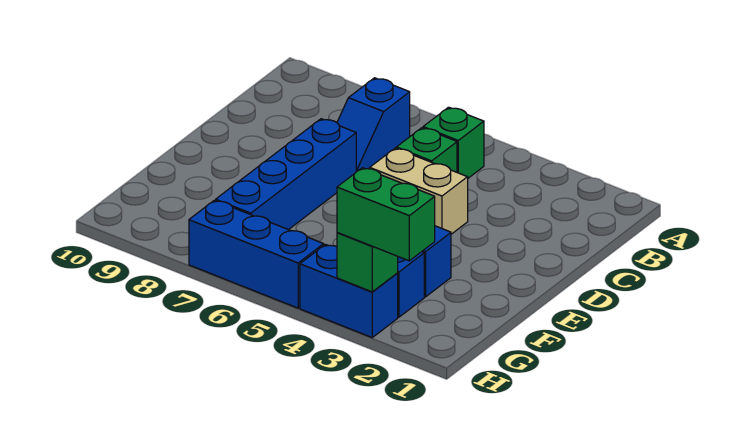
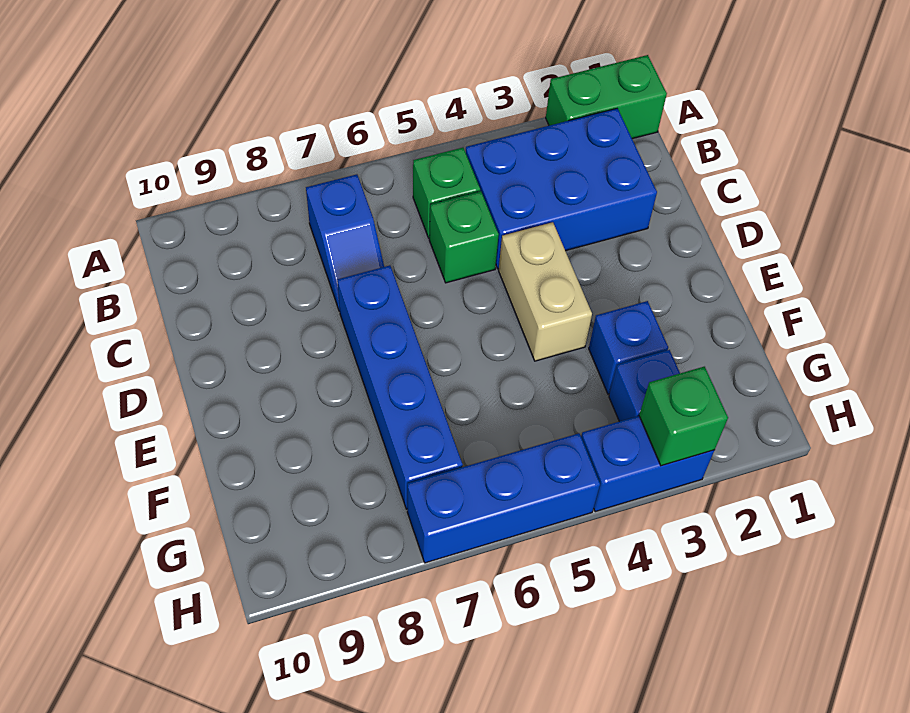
none -> blue 2x3 brick [466,108,657,269]
tan 1x2 brick [370,148,468,234] -> tan 1x2 brick turned to [499,222,592,361]
green 1x2 brick [337,168,435,261] -> green 1x2 brick moved to [546,55,667,139]

